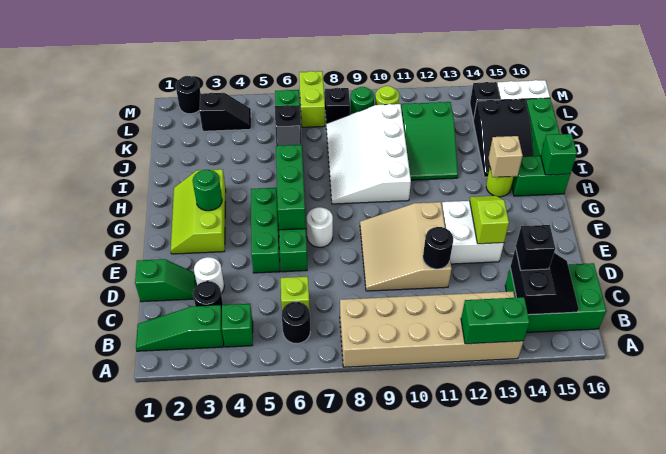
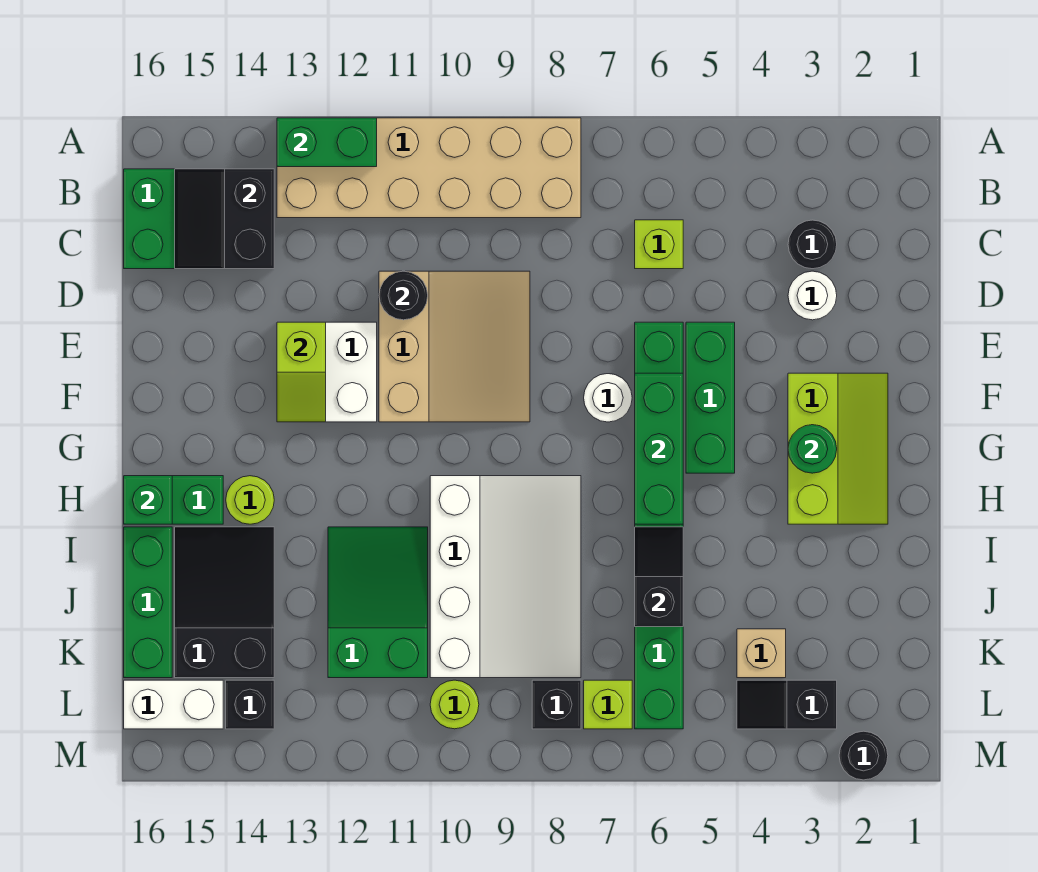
green 1x3 slope [136,305,224,351] -> none
green 1x1 brick [222,304,253,347] -> none
black 1x1 round brick [282,302,310,344] -> none
black 1x1 brick [516,225,555,270] -> none
green 1x2 slope [135,259,196,302] -> none
tan 1x1 brick [488,136,523,177] -> tan 1x1 brick moved to [737,629,786,678]
lime 1x2 brick [299,71,325,127] -> lime 1x1 brick [584,680,632,729]
green 1x1 round brick [350,87,374,115] -> none

